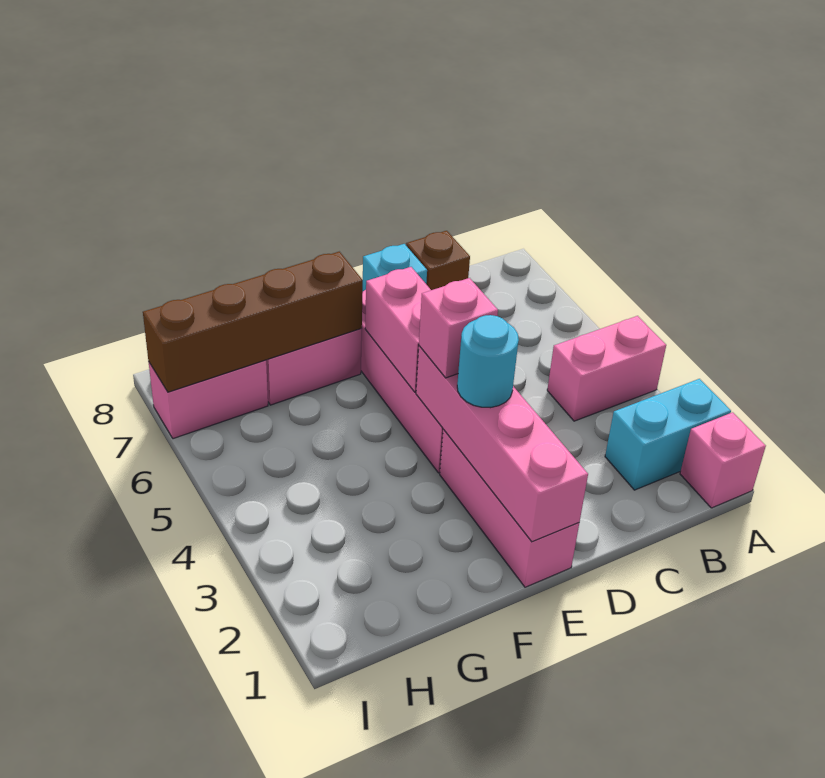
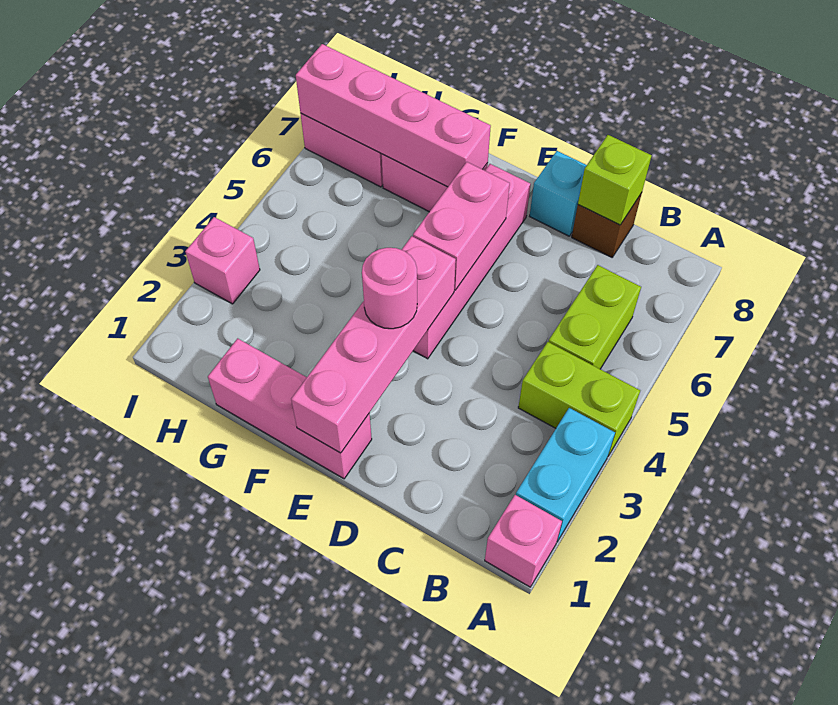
cyan 1x2 brick [605,379,731,490] -> cyan 1x2 brick turned to [516,408,615,542]
pink 1x2 brick [547,316,666,421] -> lime 1x2 brick [518,342,640,456]
none -> lime 1x2 brick [549,265,641,369]
none -> lime 1x1 brick [578,135,652,225]
pink 1x3 brick [440,430,579,587] -> pink 1x3 brick turned to [208,338,372,479]
cyan 1x1 round brick [457,315,519,408] -> pink 1x1 round brick [362,248,417,329]
pink 1x1 brick [419,278,498,378] -> pink 1x1 brick moved to [185,217,260,304]
brown 1x4 brick [143,252,363,392] -> pink 1x4 brick [296,44,491,187]

